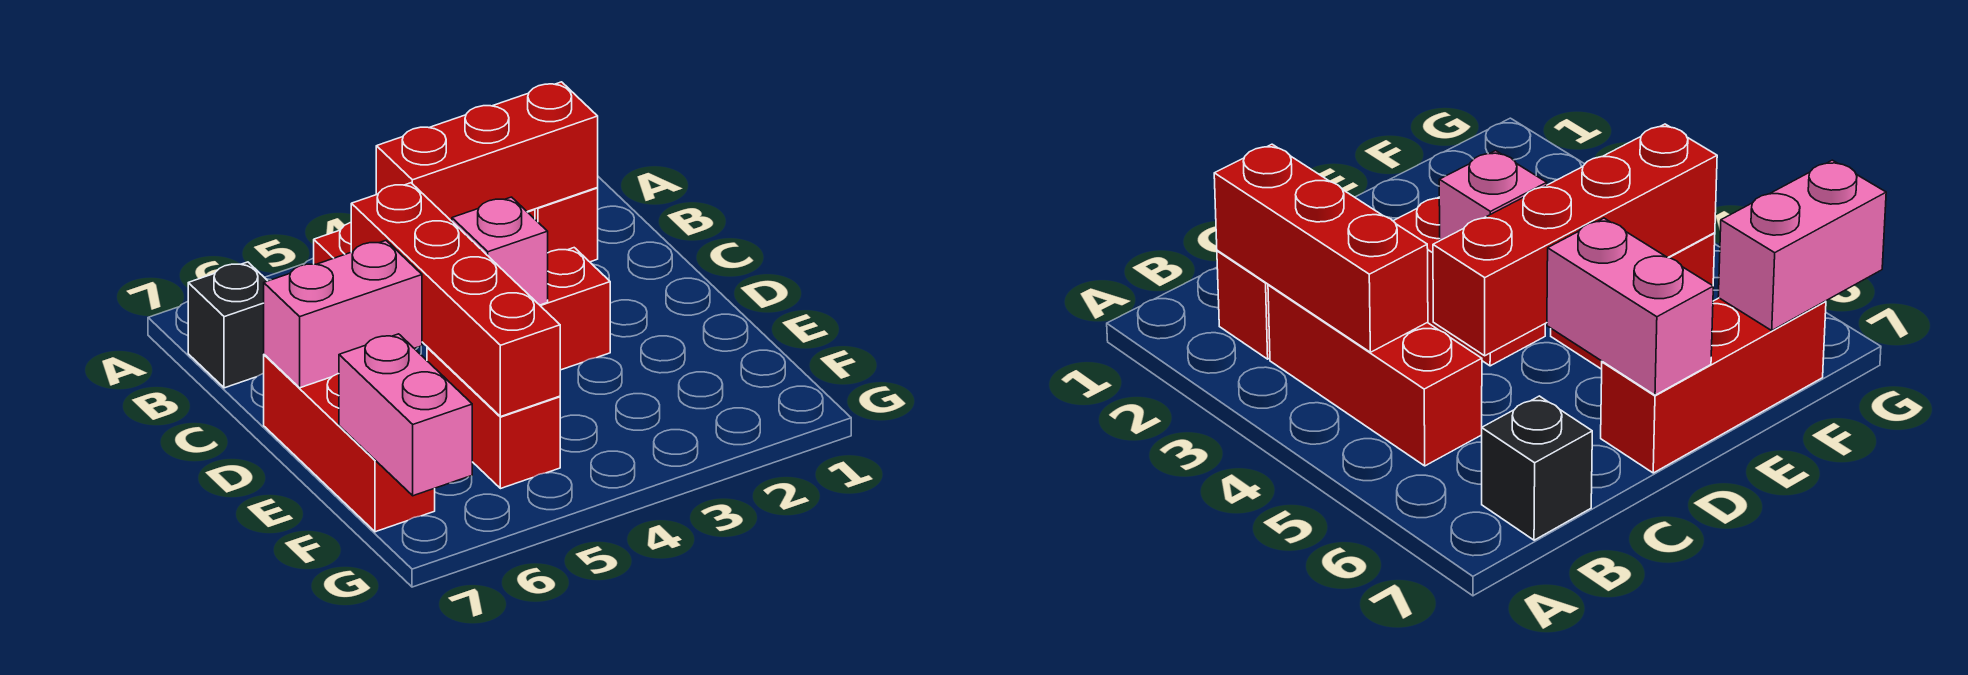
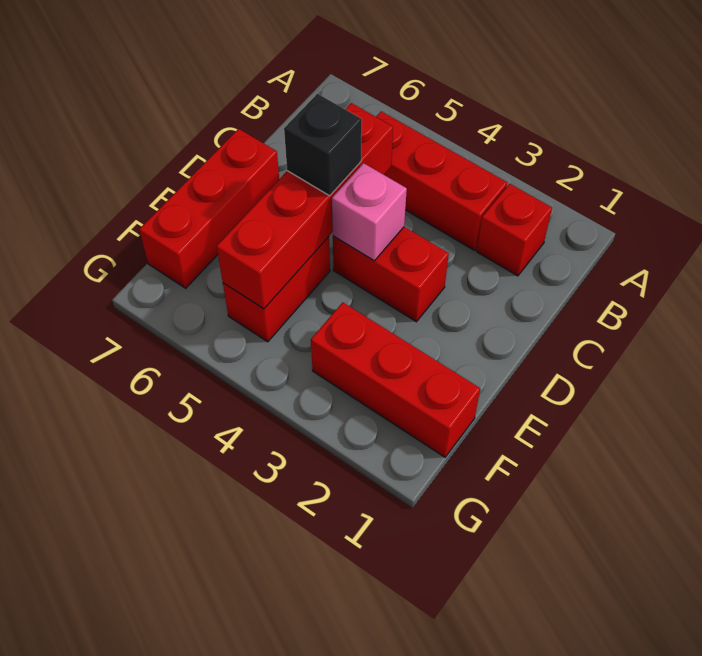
red 1x3 brick [376,82,598,221] -> red 1x3 brick moved to [311,302,480,457]
black 1x1 brick [188,262,267,388] -> black 1x1 brick moved to [284,94,362,196]
pink 1x2 brick [264,241,422,388] -> none
pink 1x2 brick [339,334,472,496] -> none

